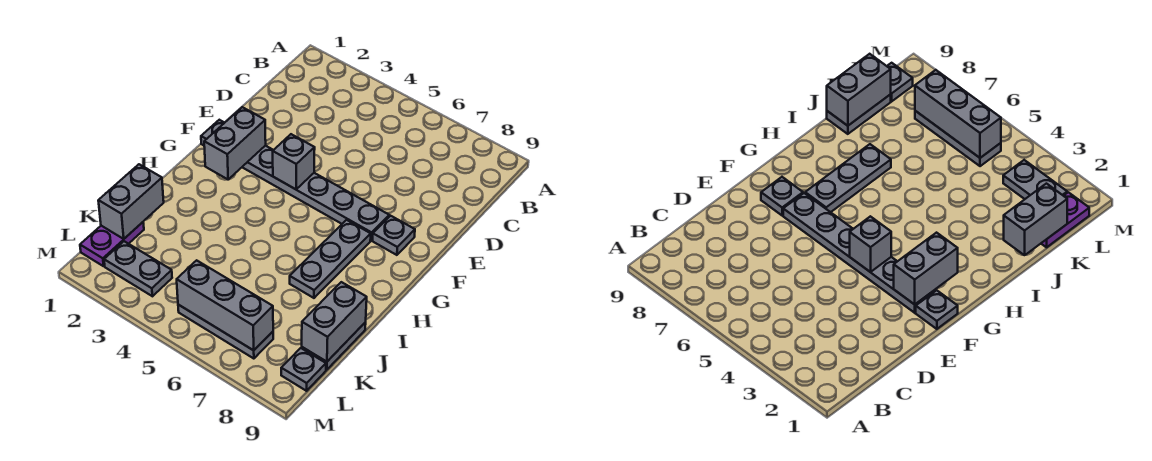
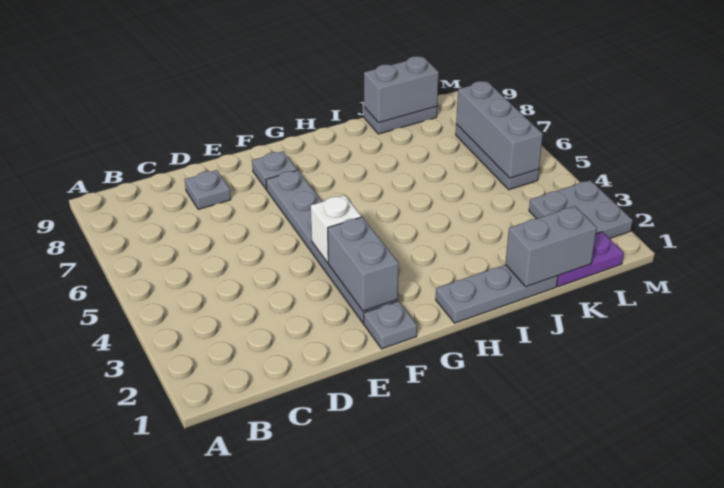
grey 1x2 brick [204,107,266,180] -> grey 1x2 brick turned to [328,217,399,311]
grey 1x1 brick [273,134,315,189] -> white 1x1 brick [311,195,361,263]
grey 1x3 plate [290,220,371,298] -> grey 1x3 plate moved to [436,265,558,323]
grey 1x2 plate [104,241,172,296] -> grey 2x2 plate [529,180,633,239]
grey 1x1 plate [281,348,326,391] -> grey 1x1 plate moved to [185,170,231,209]

